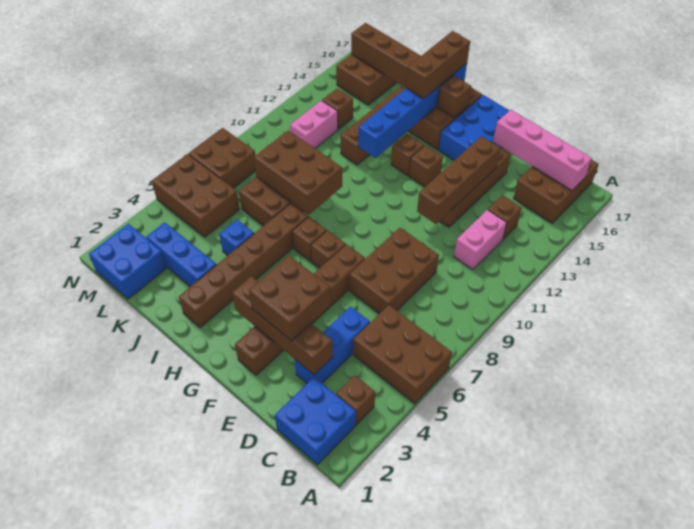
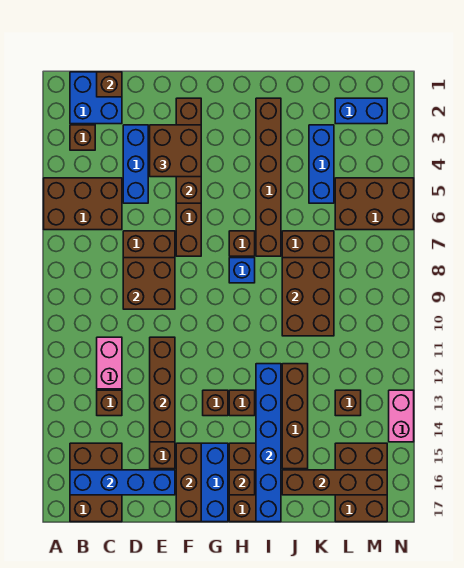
pink 1x4 brick [493,110,592,190] -> blue 1x4 brick [70,470,175,495]
brown 1x4 brick [232,276,333,375] -> brown 1x4 brick turned to [176,98,201,203]
brown 1x1 brick [311,230,346,268] -> brown 1x1 brick moved to [97,72,122,97]
brown 2x3 brick [254,130,342,215] -> brown 2x3 brick turned to [282,258,334,336]
brown 1x3 brick [406,31,470,99] -> brown 1x3 brick moved to [176,443,201,522]
blue 1x3 brick [146,222,217,287] -> blue 1x3 brick turned to [309,125,334,203]
blue 1x1 brick [219,220,254,255] -> blue 1x1 brick moved to [229,258,255,283]
blue 2x2 brick [89,224,166,299] -> blue 1x2 brick [335,98,387,124]
pink 1x2 brick [290,101,338,148] -> pink 1x2 brick moved to [389,390,414,442]
brown 2x2 brick [188,128,256,188] -> brown 2x2 brick moved to [123,258,175,309]

